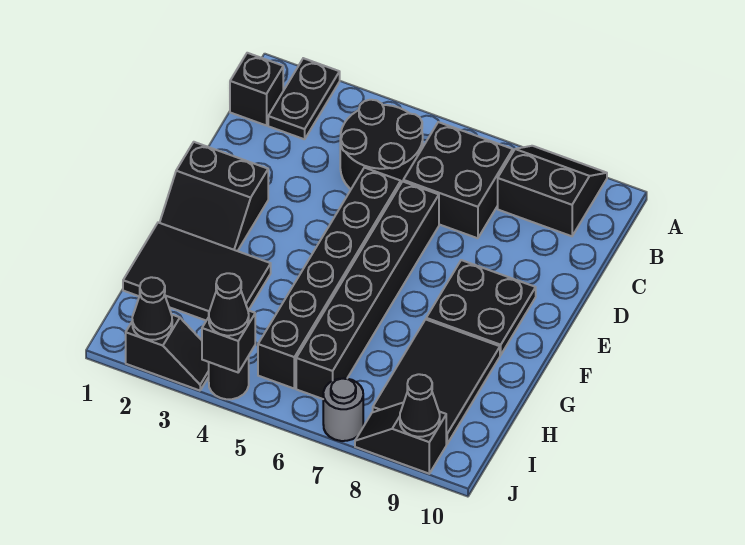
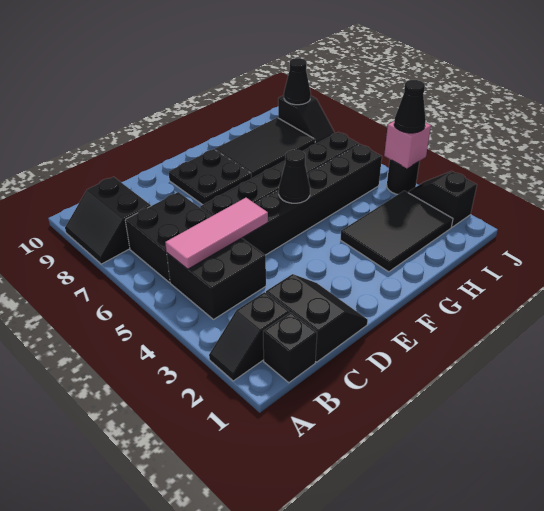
black 1x2 plate [268,58,340,139] -> black 1x2 slope [209,292,289,381]
black 2x2 round brick [340,100,423,189] -> black 2x2 brick [167,238,266,320]
none -> pink 1x3 tile [165,198,268,269]
black 2x2 slope [160,142,268,251] -> black 2x2 slope moved to [266,274,368,362]
black 2x3 tile [123,223,271,321] -> black 2x3 tile turned to [340,191,453,272]
black 1x1 cone [132,277,172,340] -> black 1x1 cone moved to [279,150,310,203]
black 1x1 brick [202,310,255,372] -> pink 1x1 brick [384,121,431,168]
grey 1x1 round brick [323,378,363,441] -> none

